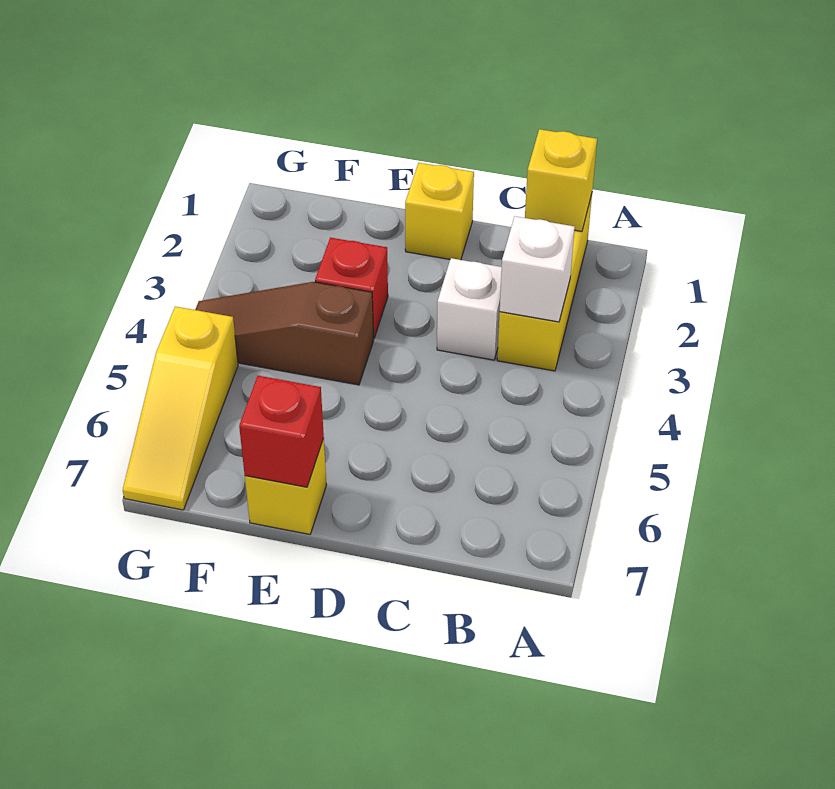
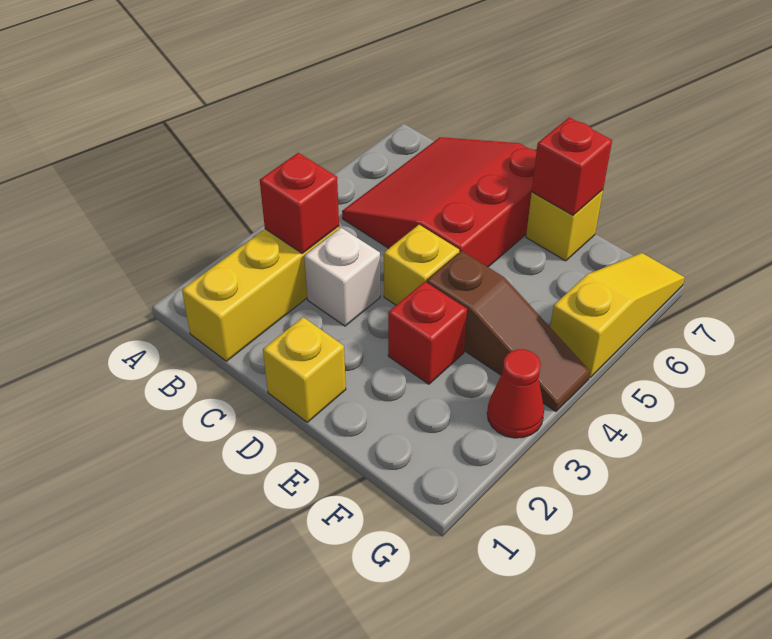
yellow 1x1 brick [525,129,597,232] -> yellow 1x1 brick moved to [384,225,459,305]
white 1x1 brick [500,216,575,322] -> red 1x1 brick [260,153,339,254]
none -> red 3x3 slope [342,137,537,267]
none -> red 1x1 cone [487,349,544,438]

